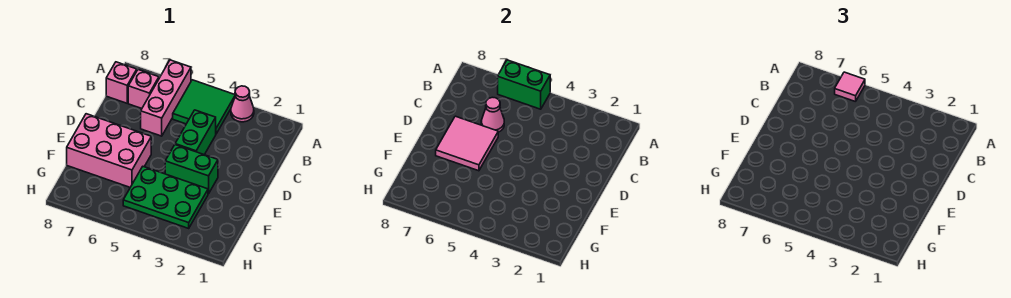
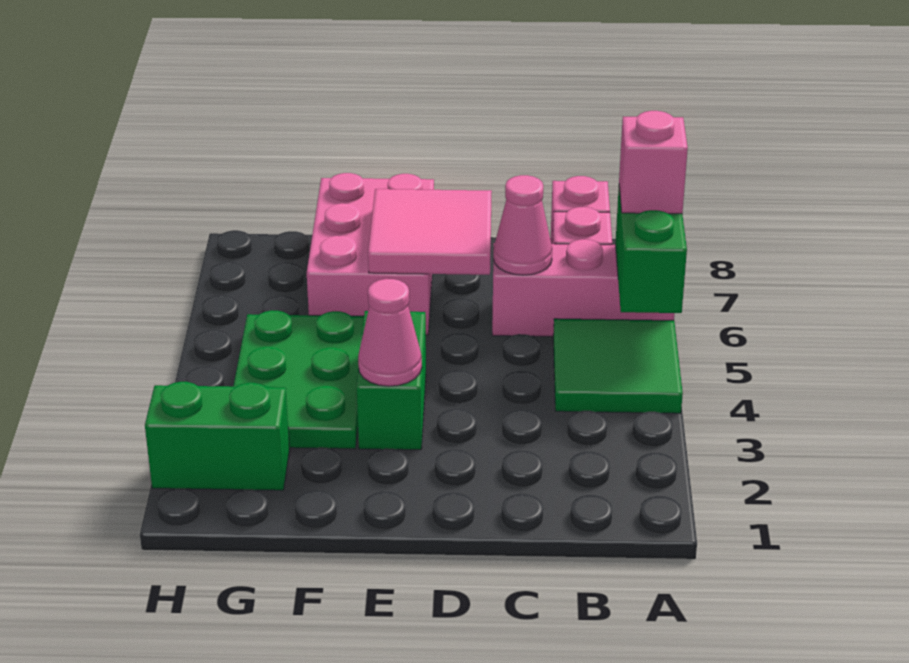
pink 1x1 cone [231,86,254,122] -> pink 1x1 cone moved to [358,279,422,386]
pink 1x1 tile [835,72,865,102] -> pink 1x1 brick [619,111,688,214]
green 1x2 brick [175,110,216,155] -> green 1x2 brick moved to [145,382,290,490]

